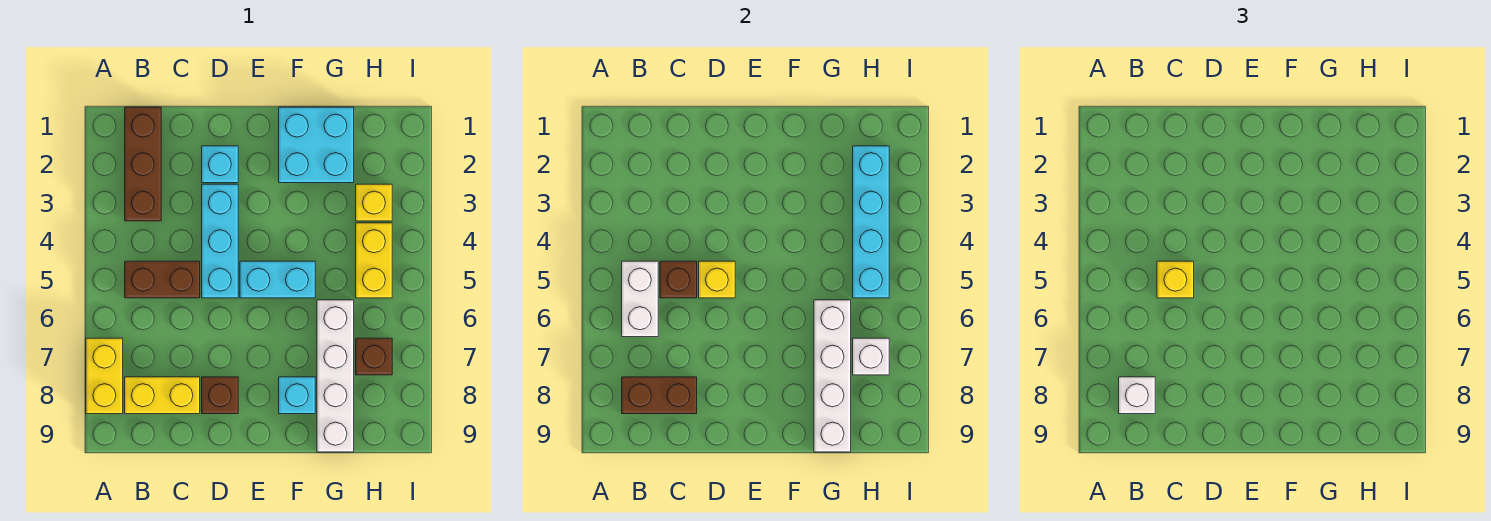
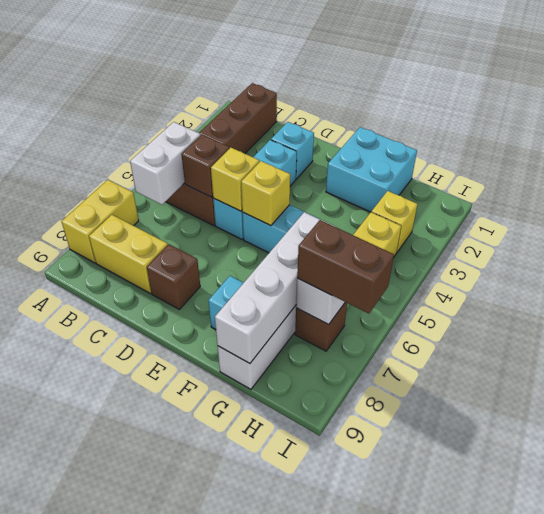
brown 1x2 brick [622,377,697,414] -> brown 1x2 brick moved to [297,220,394,314]
white 1x1 brick [1119,377,1155,414] -> none
yellow 1x1 brick [1157,261,1194,298] -> yellow 1x1 brick moved to [241,161,290,226]
cyan 1x4 brick [853,146,889,298] -> none

